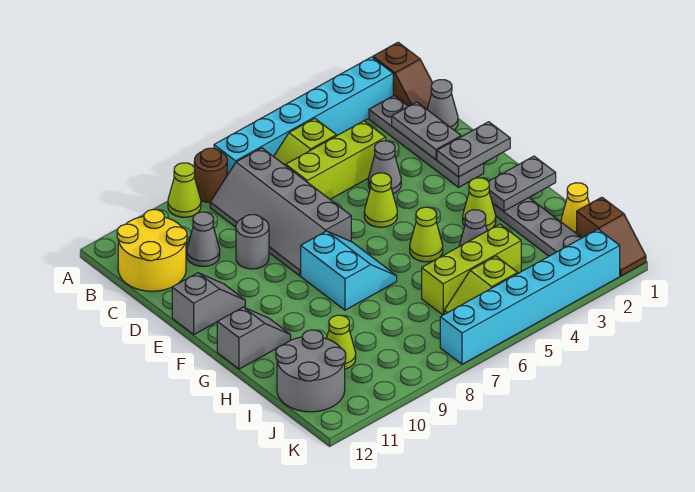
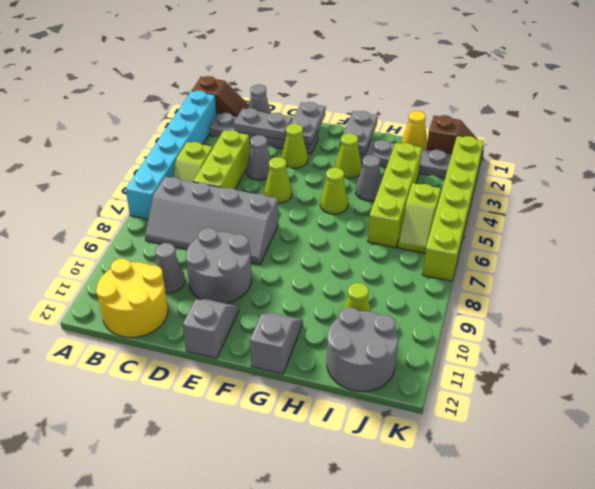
brown 1x1 round brick [194,148,227,203] -> none
lime 1x1 cone [168,163,201,217] -> lime 1x1 cone moved to [281,124,308,168]
grey 1x1 round brick [236,215,269,269] -> grey 2x2 round brick [186,228,252,303]
cyan 2x2 slope [301,231,397,310] -> none
lime 1x3 brick [422,224,521,315] -> lime 1x4 brick [368,143,422,248]
cyan 1x6 brick [440,229,620,364] -> lime 1x6 brick [422,136,484,281]

